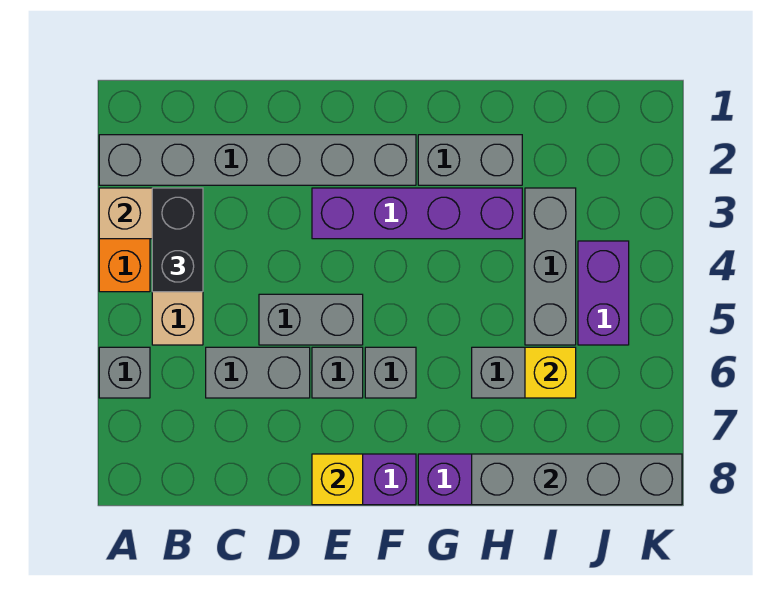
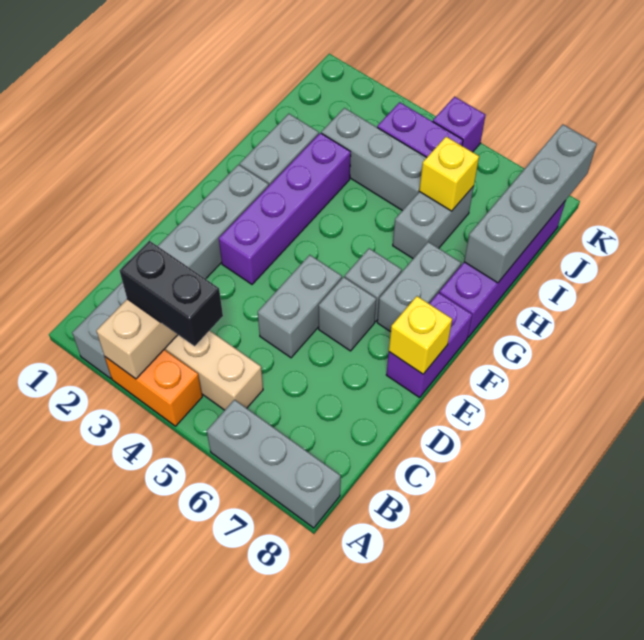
grey 1x1 brick [99,347,150,398] -> grey 1x3 brick [207,400,341,528]
grey 1x2 brick [206,347,310,398] -> grey 1x2 brick moved to [377,242,461,332]
none -> purple 1x1 brick [433,97,485,152]

